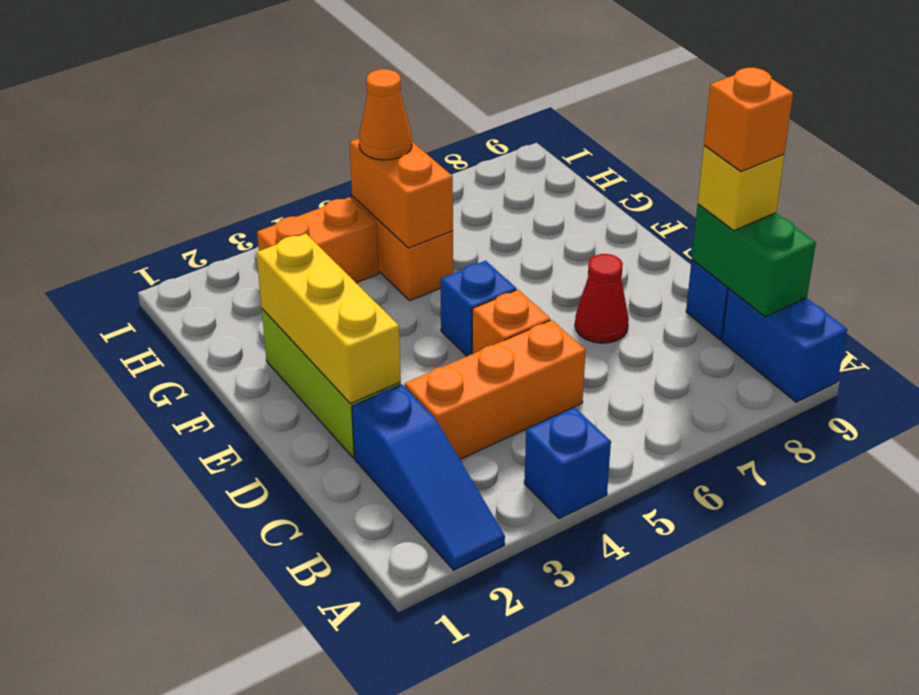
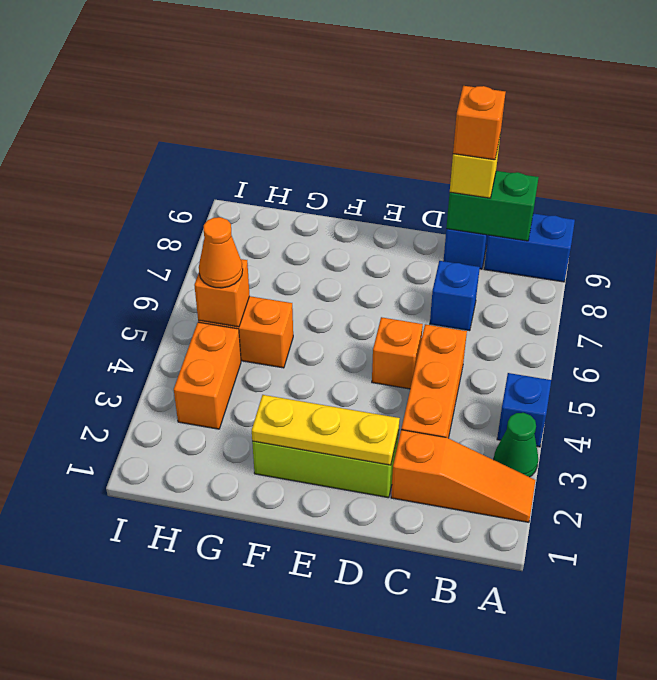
blue 1x3 slope [352,385,505,570] -> orange 1x3 slope [391,430,535,522]
none -> green 1x1 cone [494,413,538,477]
yellow 1x3 brick [256,234,401,404] -> yellow 1x3 plate [252,395,400,465]
red 1x1 cone [575,254,629,343] -> none
blue 1x1 brick [441,261,517,356] -> blue 1x1 brick moved to [430,261,480,331]
orange 1x2 brick [350,139,453,248] -> orange 1x1 brick [194,259,250,327]

